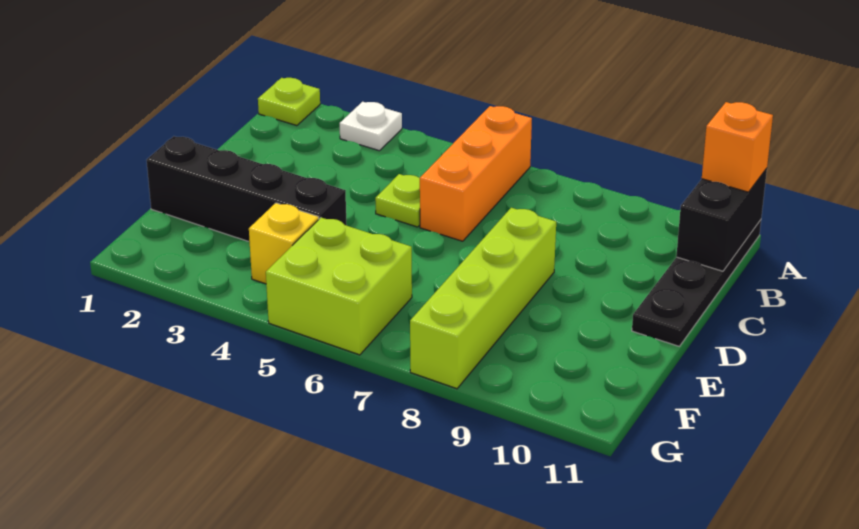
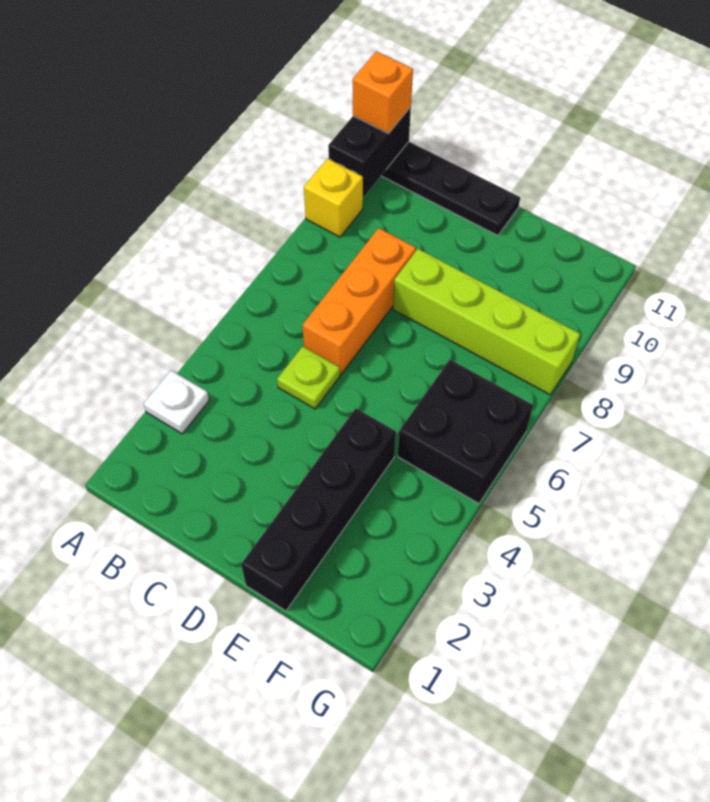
lime 1x1 plate [258,78,320,126] -> none
orange 1x3 brick [420,106,532,241] -> orange 1x3 brick turned to [302,228,416,374]
black 1x2 brick [676,168,767,271] -> black 1x2 brick turned to [328,107,411,197]
yellow 1x1 brick [249,203,319,284] -> yellow 1x1 brick moved to [304,158,363,237]
lime 2x2 brick [266,218,412,355] -> black 2x2 brick [398,359,533,504]

